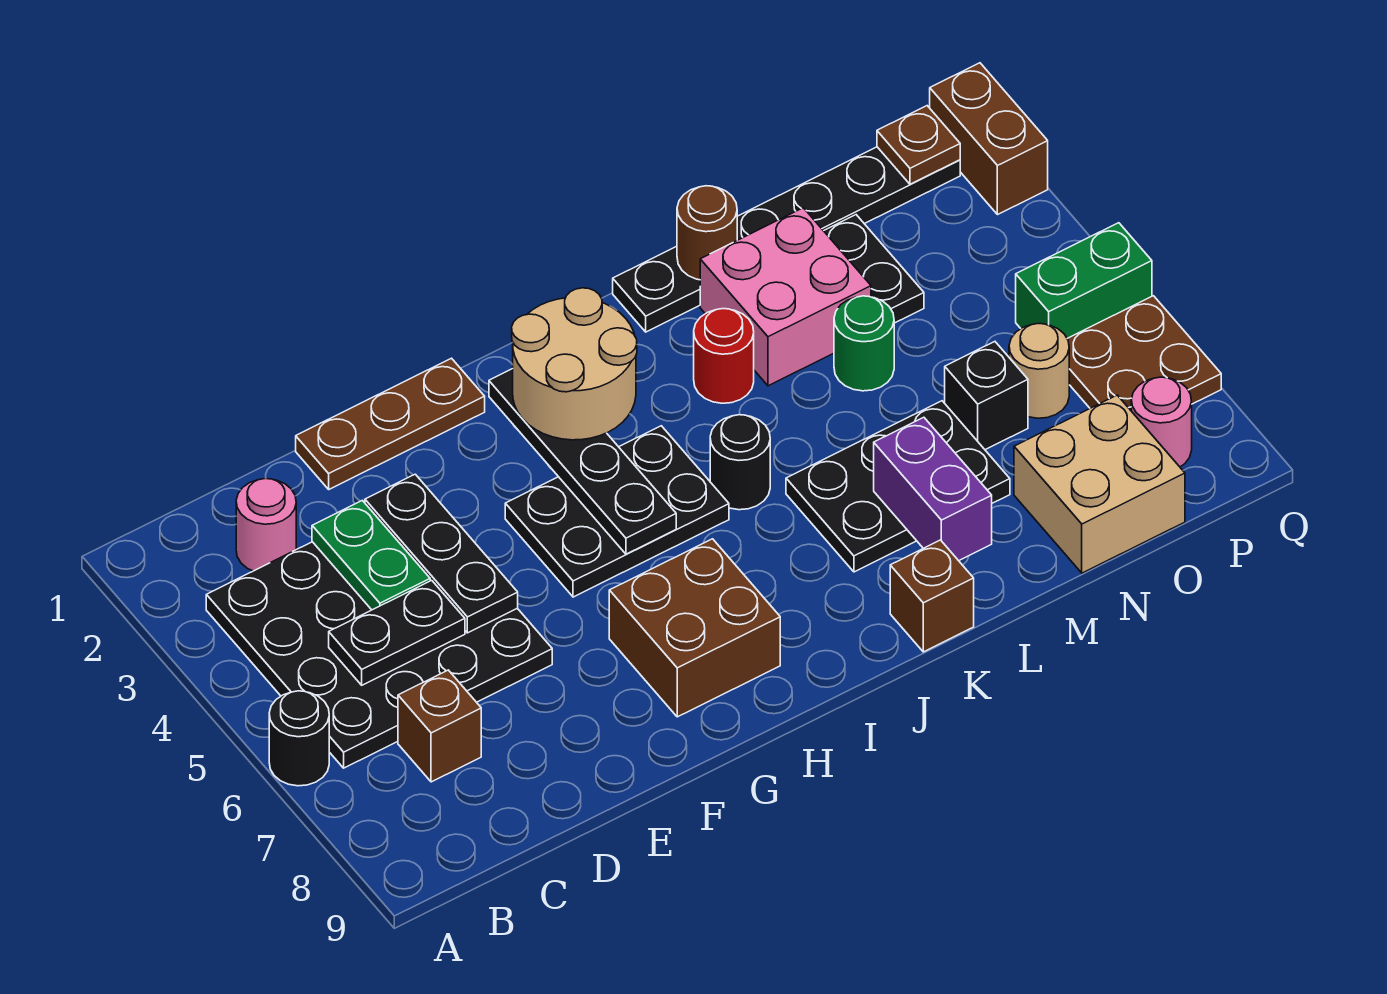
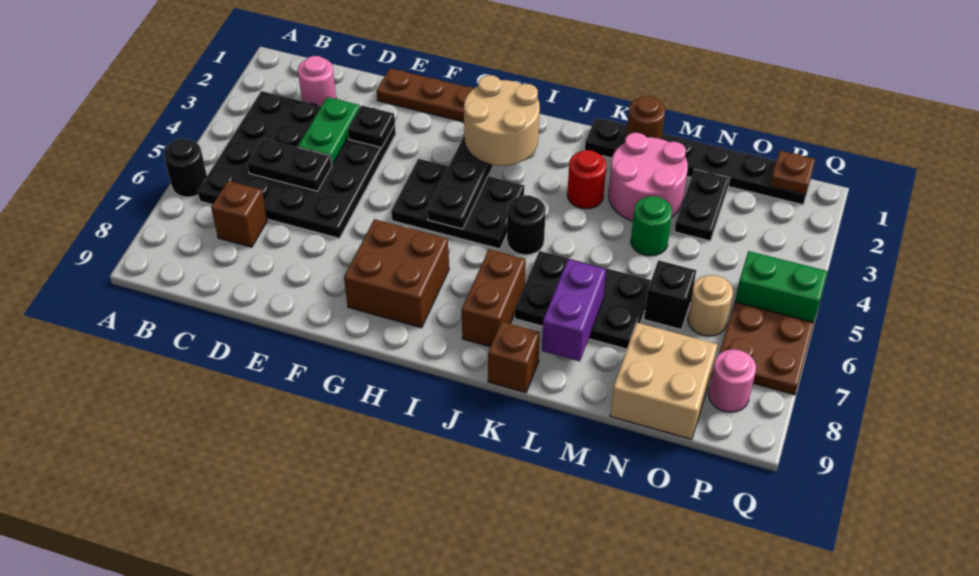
black 1x3 plate [365,474,518,633] -> black 1x1 plate [348,105,395,148]
pink 2x2 brick [700,208,871,386] -> pink 2x2 round brick [609,133,688,221]
brown 1x2 brick [930,63,1048,215] -> brown 1x2 brick moved to [462,249,526,347]

